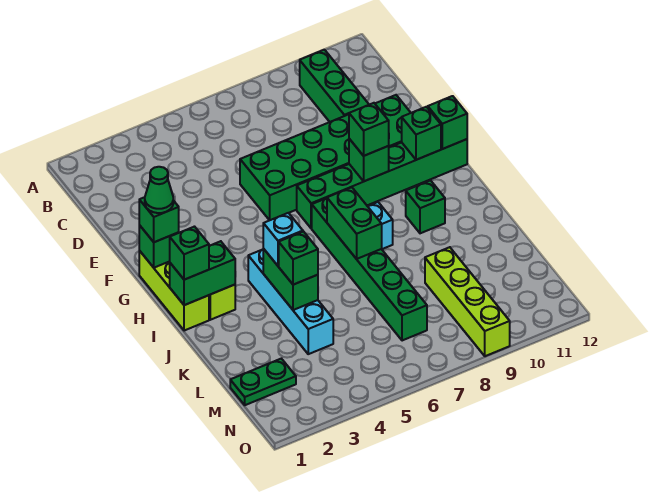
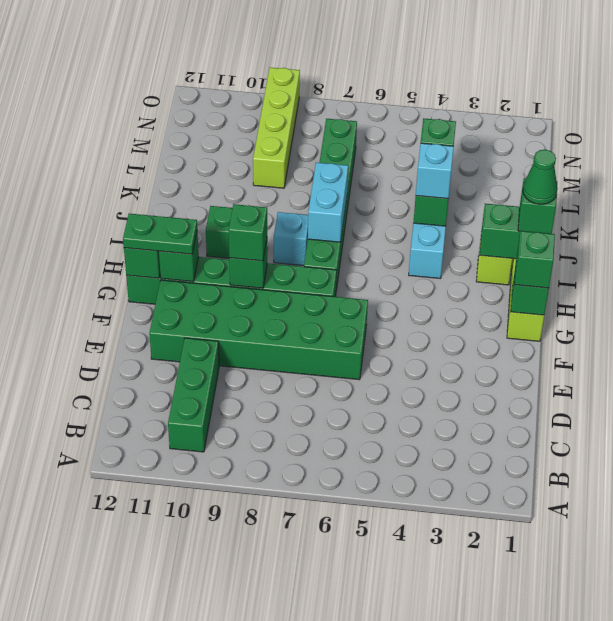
green 1x1 cone [145,167,173,213] -> green 1x1 cone moved to [523,149,558,204]
green 1x2 brick [327,187,382,259] -> cyan 1x2 brick [308,163,348,242]
green 1x2 plate [230,359,296,405] -> green 1x2 plate moved to [123,214,197,254]

